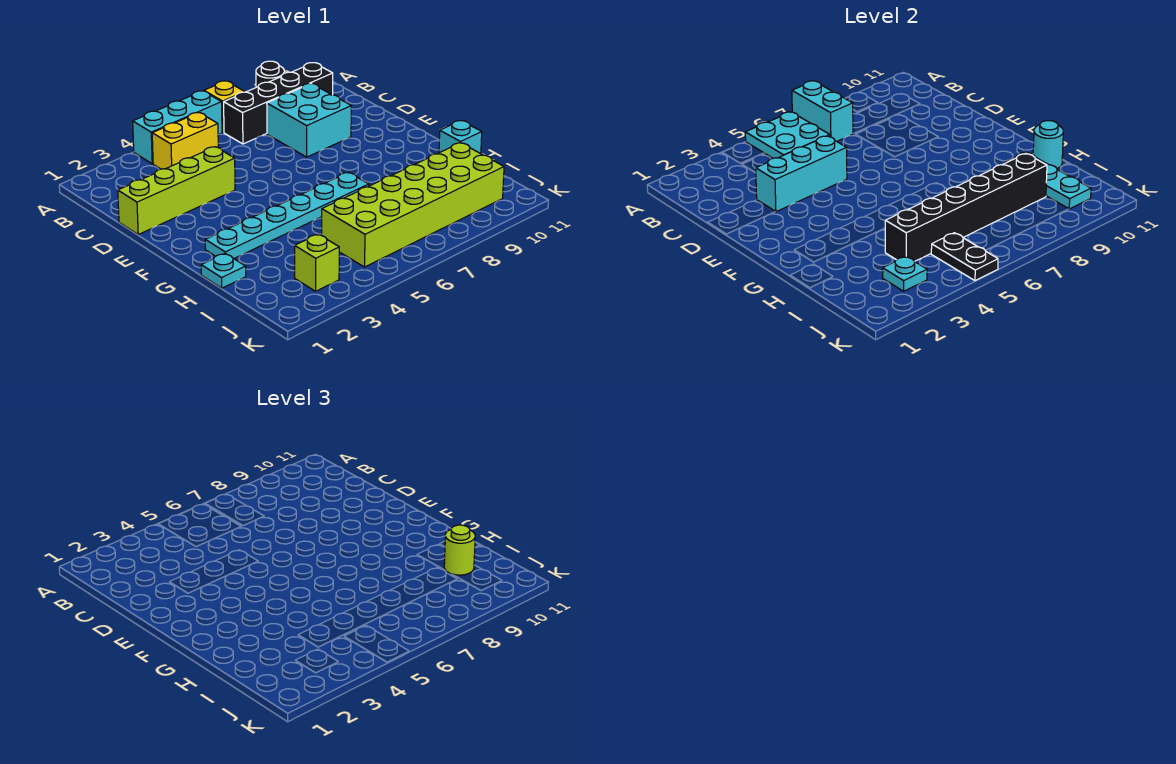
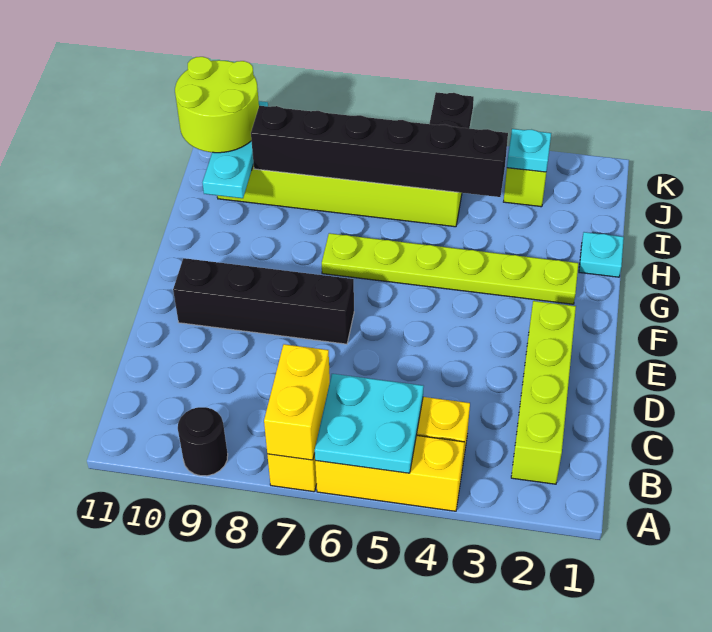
cyan 1x3 brick [133,91,222,164] -> yellow 1x3 brick [315,435,464,511]
cyan 1x2 brick [792,81,853,141] -> yellow 1x2 brick [264,344,330,460]
black 1x4 brick [224,63,333,144] -> black 1x4 brick moved to [173,258,354,344]
cyan 2x2 brick [267,83,351,157] -> none
lime 1x4 brick [118,147,235,234] -> lime 1x4 brick turned to [511,301,576,484]
cyan 1x3 brick [756,136,847,212] -> none
cyan 1x6 plate [205,172,369,258] -> lime 1x6 plate [322,233,578,304]
cyan 1x1 brick [439,121,482,154] -> none
cyan 1x1 round brick [1033,121,1063,168] -> none
lime 1x1 round brick [444,525,475,575] -> lime 2x2 round brick [175,57,259,153]

